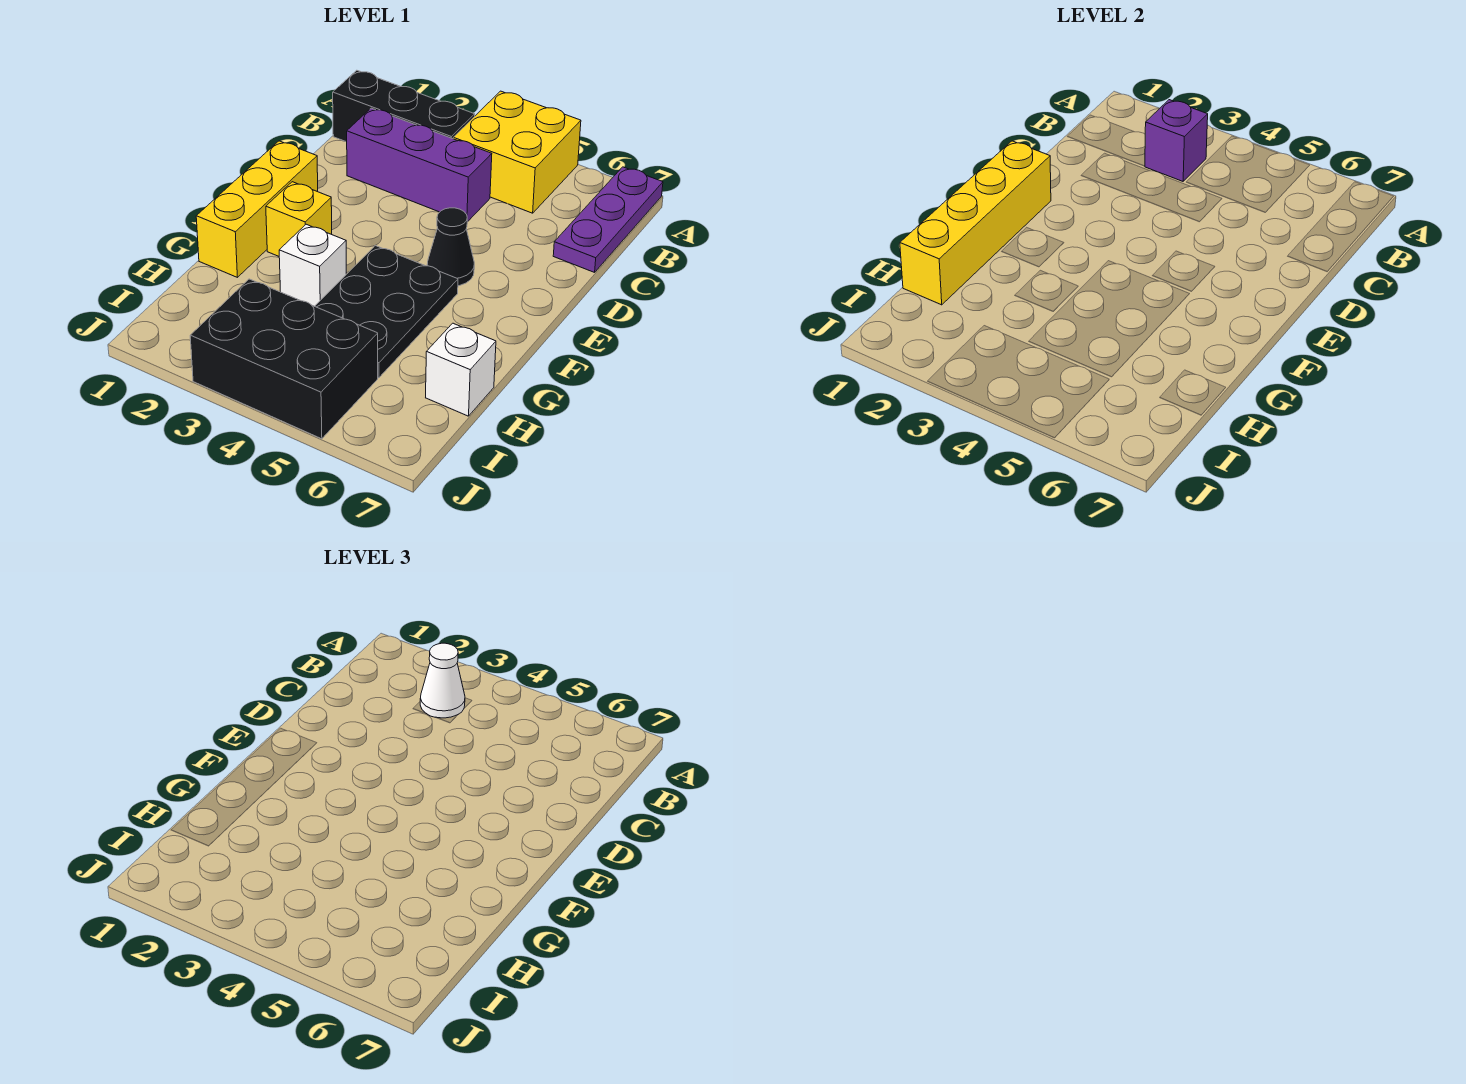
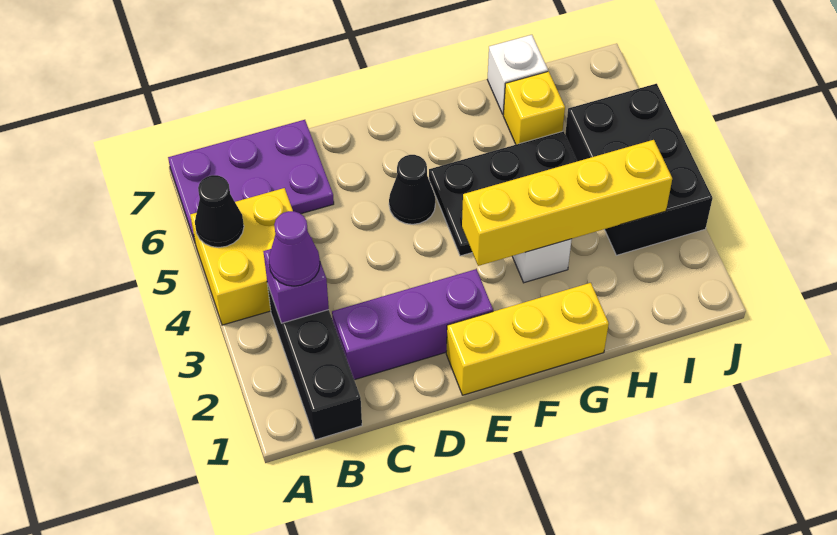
none -> black 1x1 cone [195,175,244,247]
purple 1x3 plate [553,167,663,272] -> purple 2x3 plate [168,120,334,241]
white 1x1 cone [420,643,465,718] -> purple 1x1 cone [269,211,320,286]
purple 1x3 brick [347,108,492,222] -> purple 1x3 brick turned to [332,269,493,380]
yellow 1x4 brick [900,141,1051,305] -> yellow 1x4 brick moved to [462,140,672,266]
yellow 1x1 brick [266,182,332,256] -> yellow 1x1 brick moved to [503,71,565,144]

